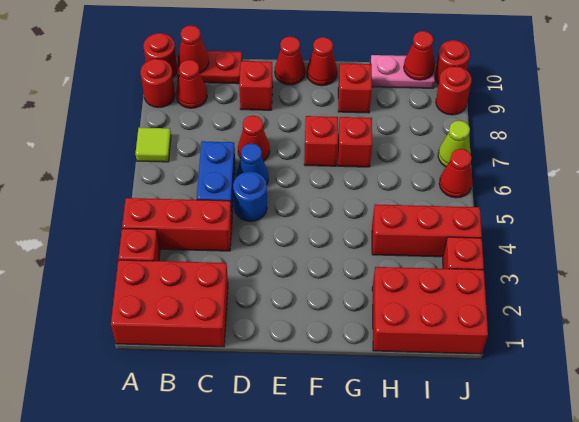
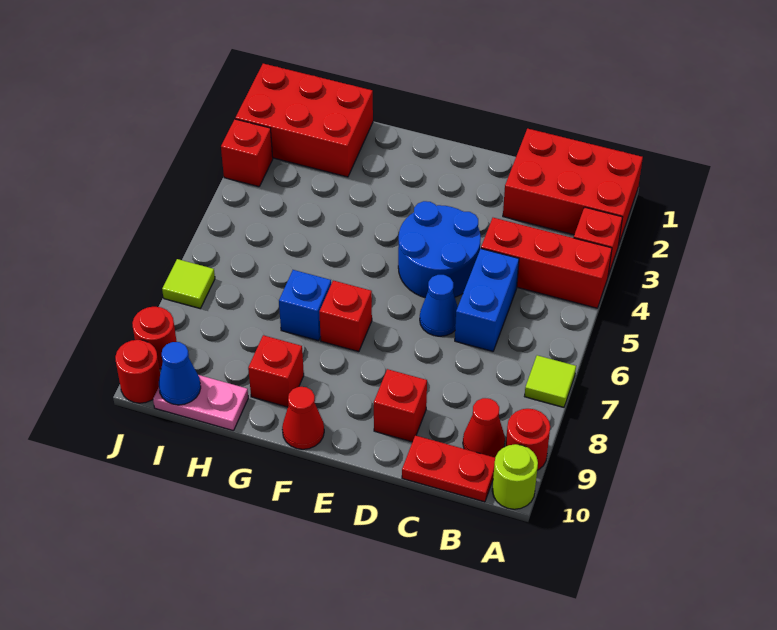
red 1x1 round brick [144,33,177,77] -> lime 1x1 round brick [492,444,538,509]
red 1x1 cone [178,25,209,73] -> none
blue 1x1 round brick [233,172,267,222] -> blue 2x2 round brick [398,201,481,298]
red 1x1 cone [238,115,270,161] -> none
red 1x1 cone [275,36,305,85] -> none
red 1x1 brick [338,117,372,167] -> blue 1x1 brick [279,270,331,341]
red 1x3 brick [372,204,482,257] -> none
red 1x1 cone [404,31,435,80] -> blue 1x1 cone [159,342,201,405]
red 1x1 cone [439,149,472,198] -> none
lime 1x1 cone [438,121,471,167] -> lime 1x1 tile [162,259,215,308]

